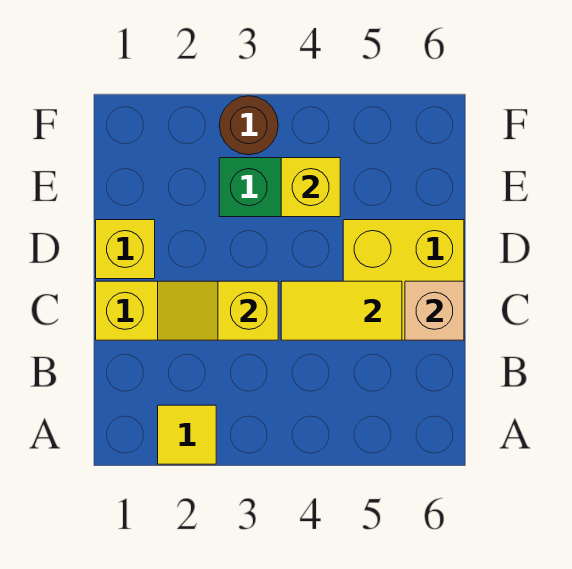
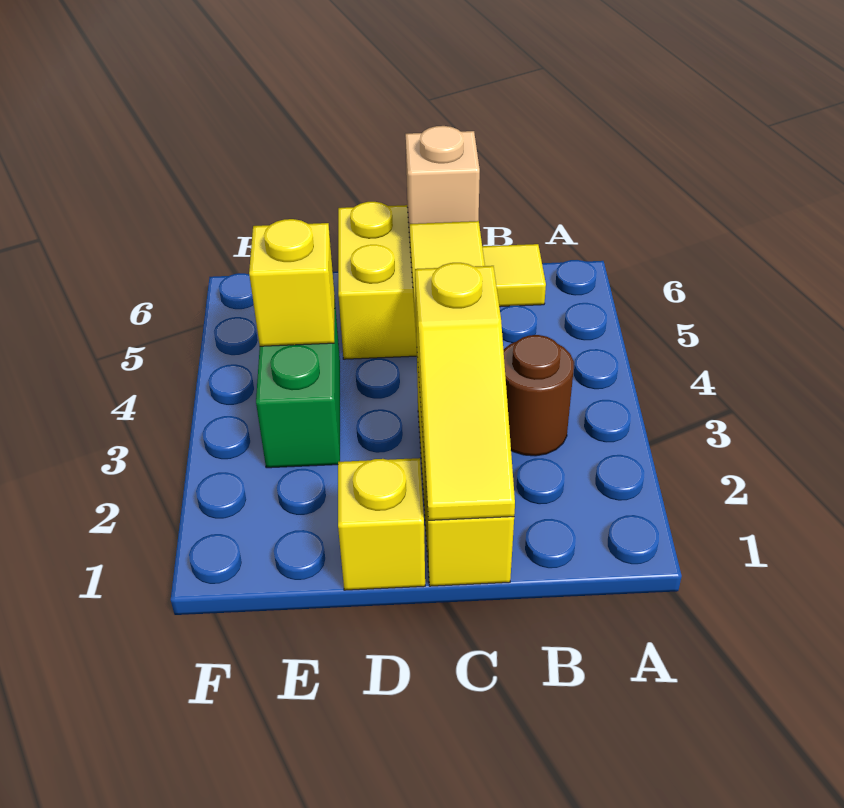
yellow 1x1 tile [158,405,216,464] -> yellow 1x1 tile moved to [482,244,546,307]
yellow 1x2 slope [158,281,278,340] -> yellow 1x3 slope [415,263,515,520]
brown 1x1 round brick [219,96,278,155] -> brown 1x1 round brick moved to [503,335,574,456]

